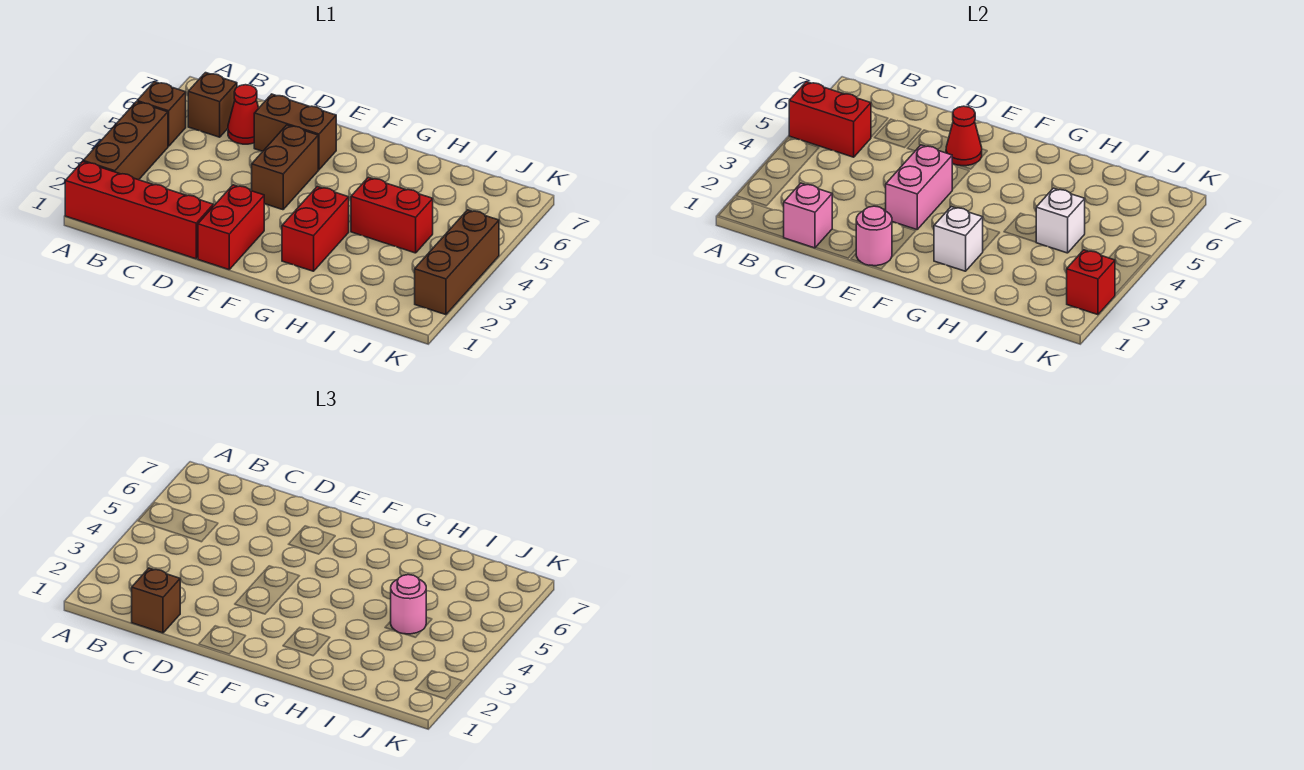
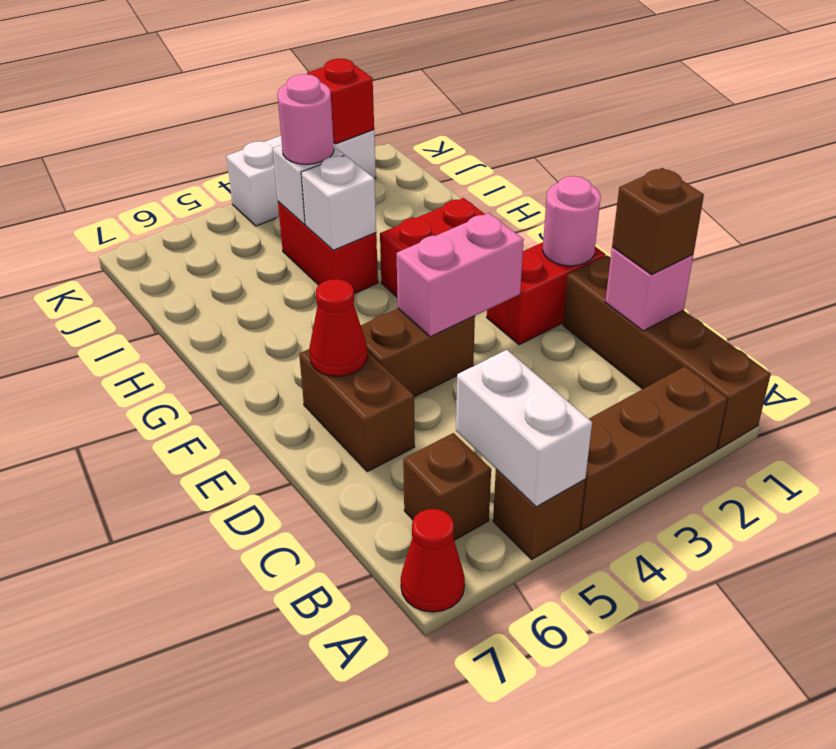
red 1x4 brick [65,162,213,259] -> brown 1x4 brick [563,256,771,449]
red 1x2 brick [789,82,871,157] -> white 1x2 brick [456,350,592,507]
red 1x1 cone [228,85,259,144] -> red 1x1 cone moved to [401,509,465,612]
white 1x1 brick [934,207,983,271] -> white 1x1 brick moved to [301,155,376,250]
brown 1x3 brick [415,210,499,315] -> white 1x3 brick [227,130,376,226]

